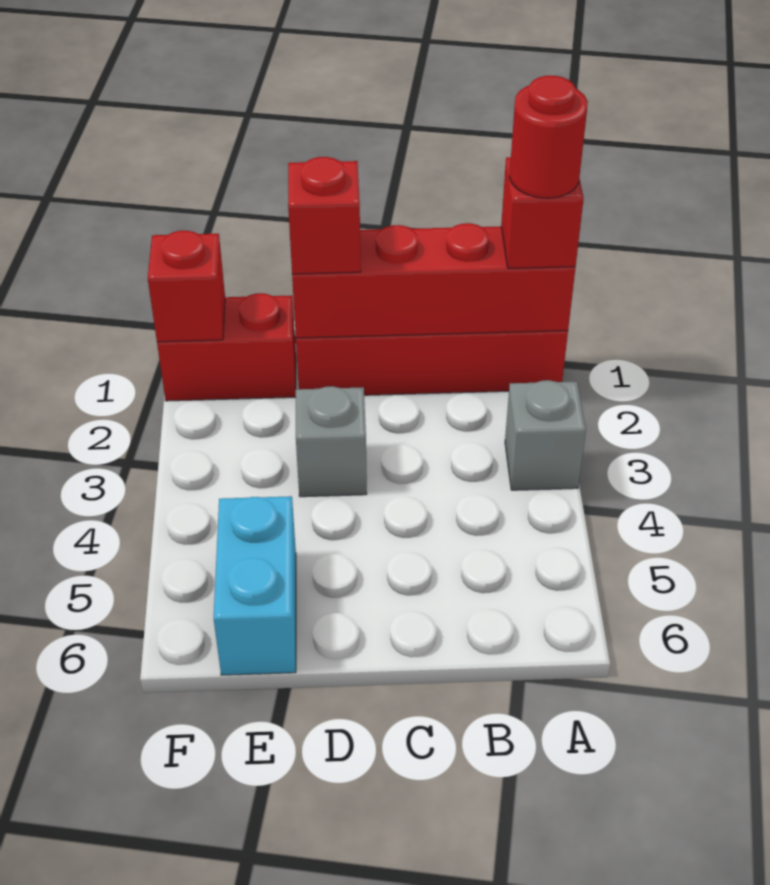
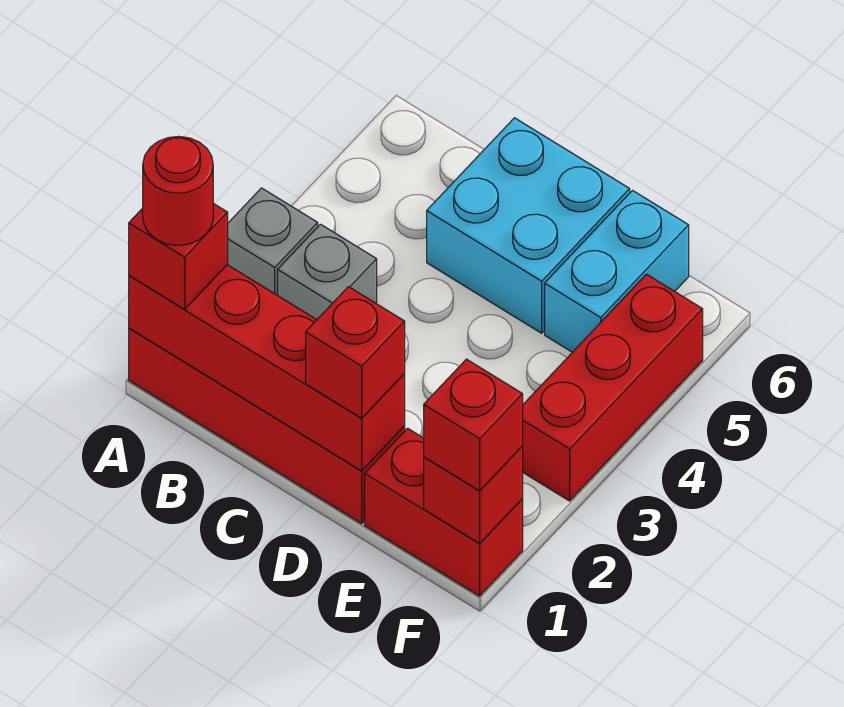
none -> cyan 2x2 brick [427,118,630,333]
grey 1x1 brick [296,386,367,497] -> grey 1x1 brick moved to [278,224,377,320]
none -> red 1x1 brick [424,359,523,491]
none -> red 1x3 brick [522,274,703,501]

